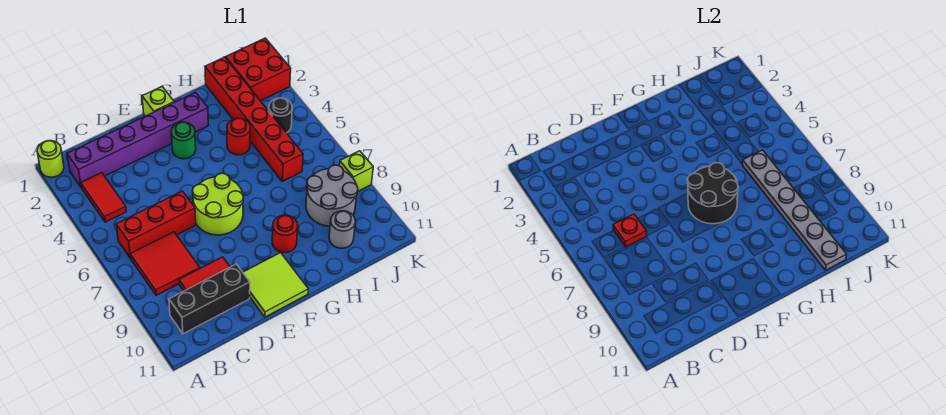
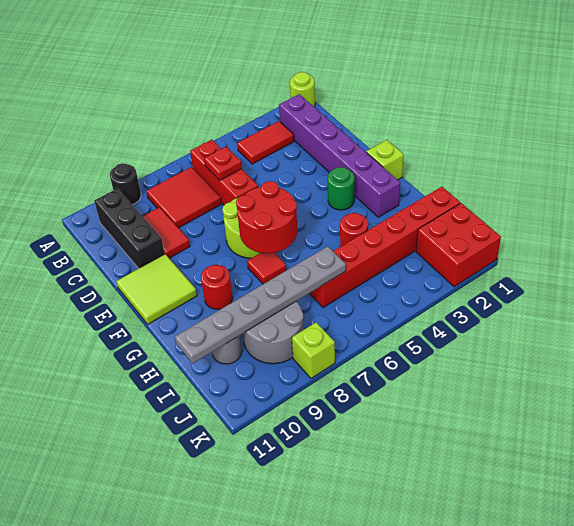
black 2x2 round brick [688,163,738,224] -> red 2x2 round brick [236,181,297,253]
none -> red 1x1 tile [247,253,286,284]
black 1x1 round brick [269,98,292,133] -> black 1x1 round brick moved to [110,163,141,205]

